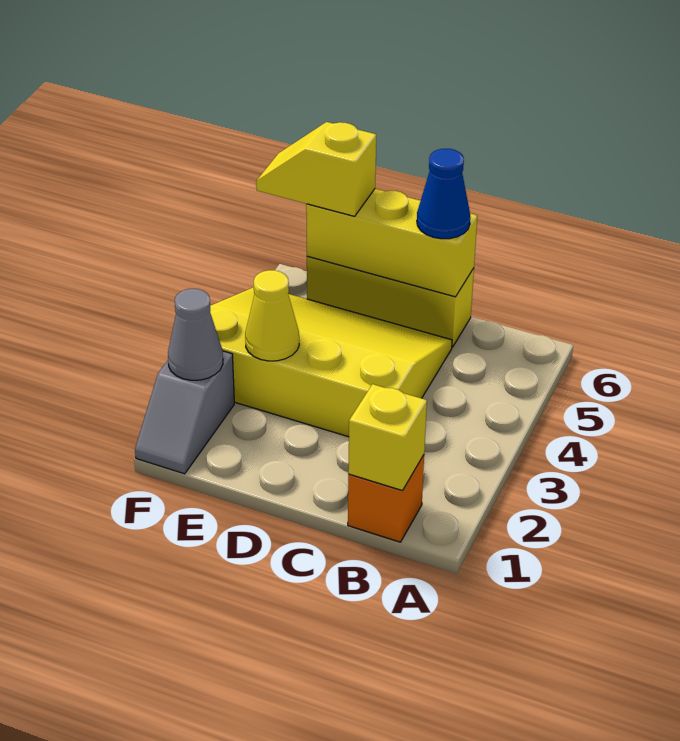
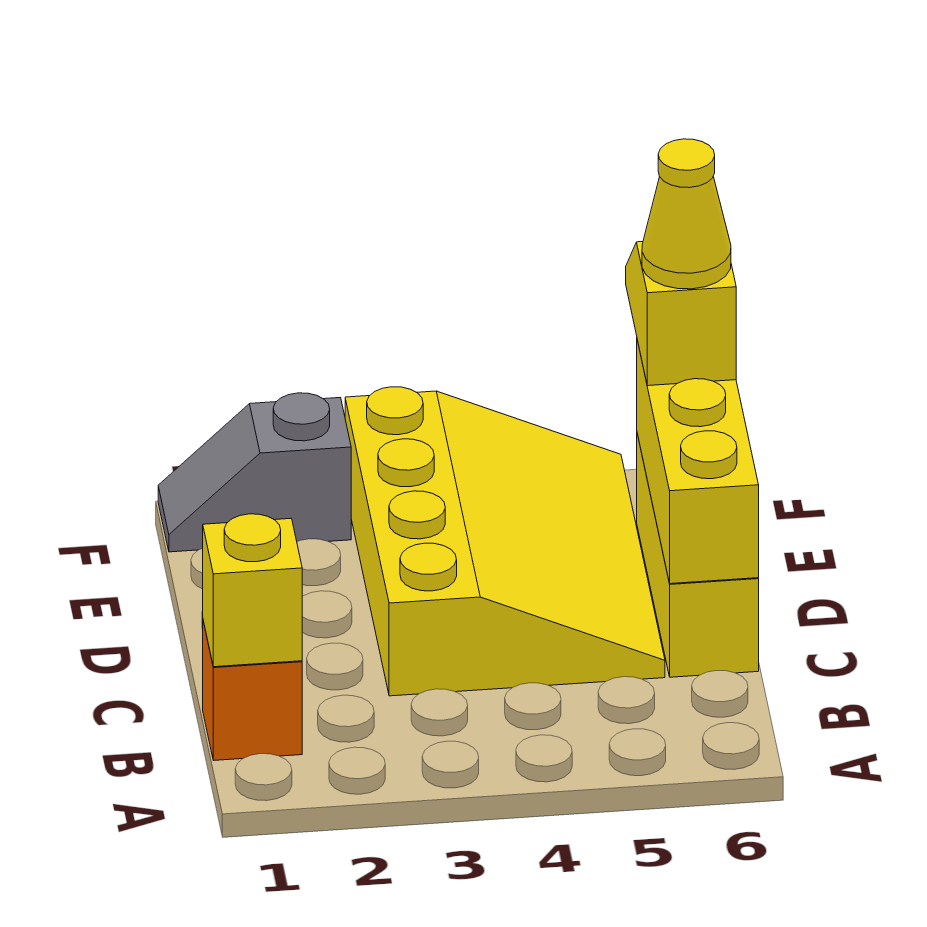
blue 1x1 cone [417,149,470,239] -> none
yellow 1x1 cone [245,270,299,361] -> yellow 1x1 cone moved to [642,139,731,289]
grey 1x1 cone [168,289,223,380] -> none

